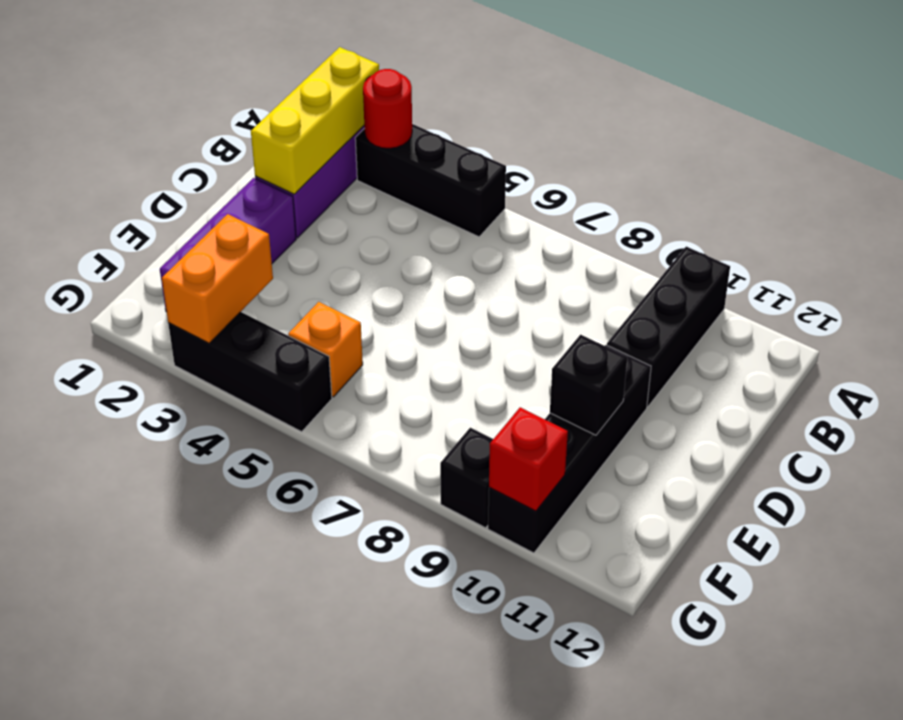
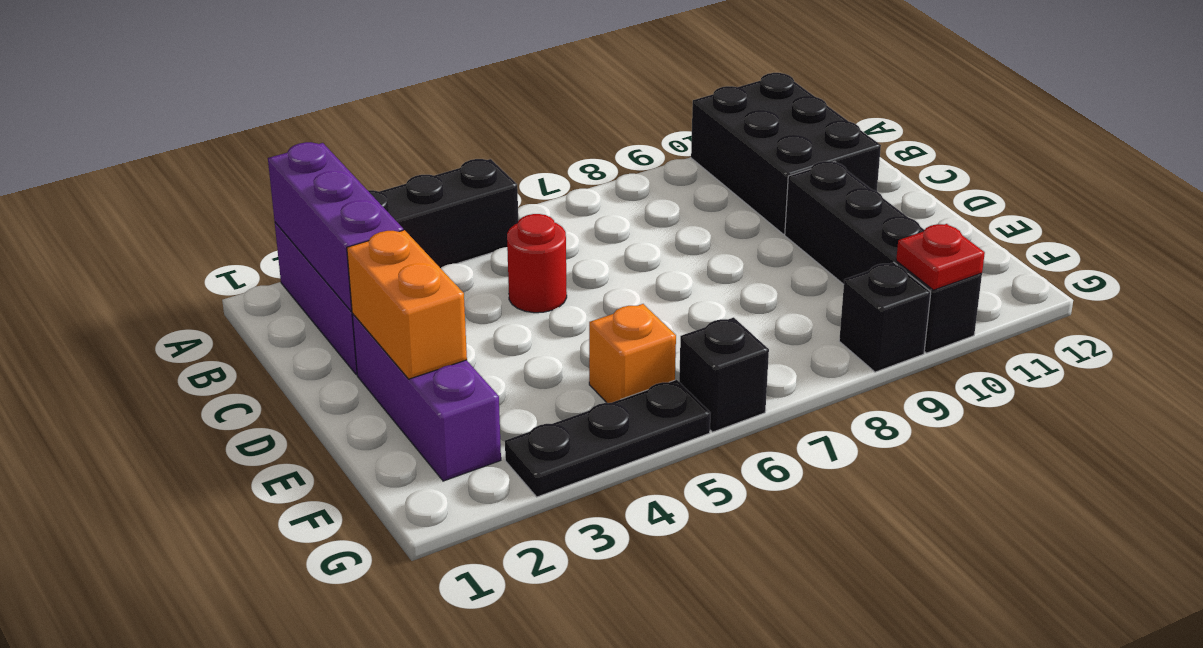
yellow 1x3 brick [251,47,379,194] -> purple 1x3 brick [268,142,403,311]
red 1x1 round brick [363,69,412,148] -> red 1x1 round brick moved to [507,214,567,313]
black 1x3 brick [607,247,730,407] -> black 2x3 brick [691,73,881,234]
black 1x1 brick [550,335,627,435] -> black 1x1 brick moved to [679,317,769,432]
orange 1x2 brick [162,214,273,343] -> orange 1x2 brick moved to [347,230,467,379]
black 1x3 brick [168,312,332,432] -> black 1x3 plate [505,380,711,497]
red 1x1 brick [489,407,568,511] -> red 1x1 plate [896,224,985,290]

